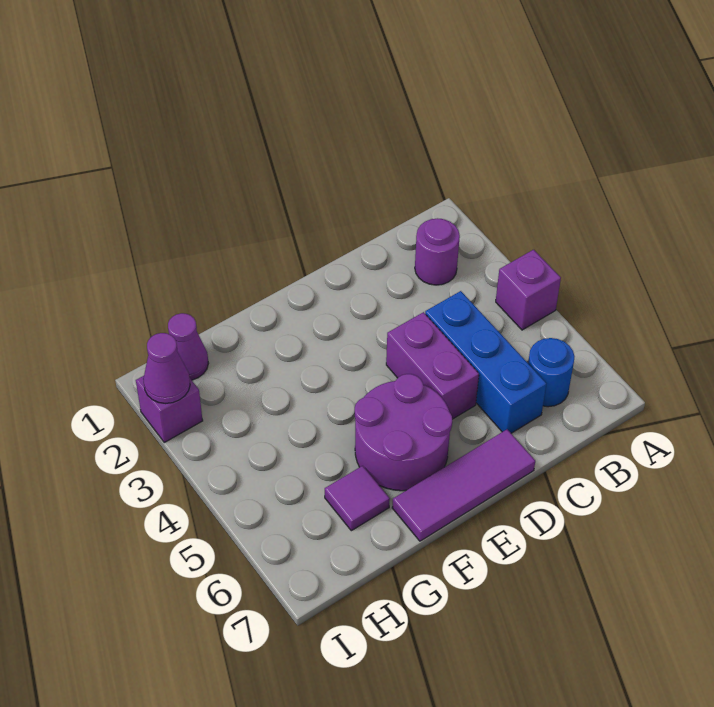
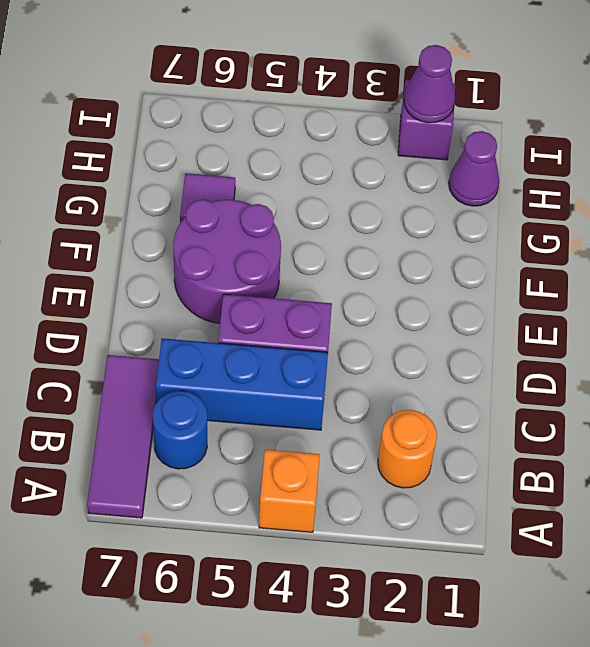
purple 1x1 brick [496,250,561,330] -> orange 1x1 brick [259,450,320,532]
purple 1x1 round brick [415,219,460,285] -> orange 1x1 round brick [378,410,437,488]
purple 1x3 tile [392,429,535,541] -> purple 1x3 tile moved to [87,355,159,518]

